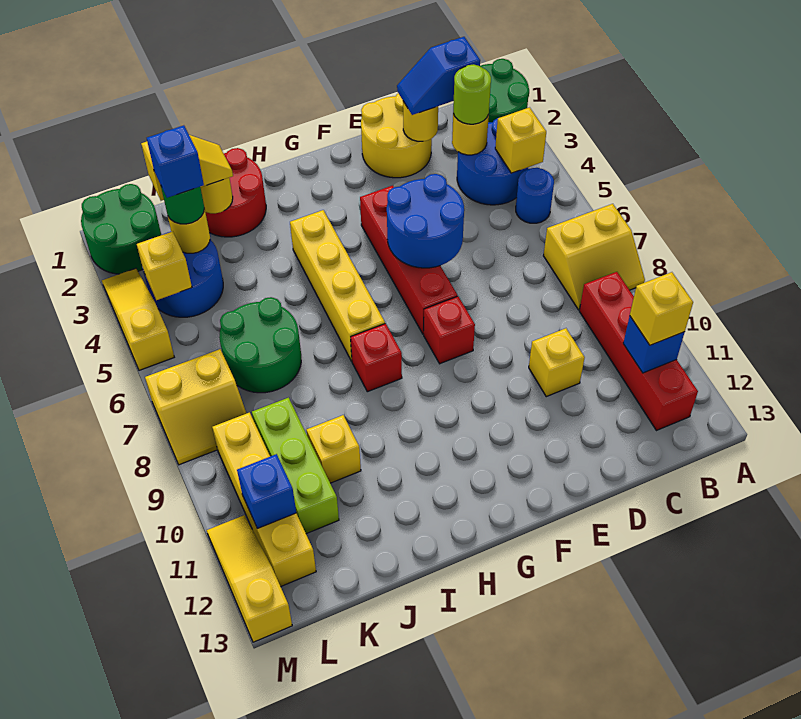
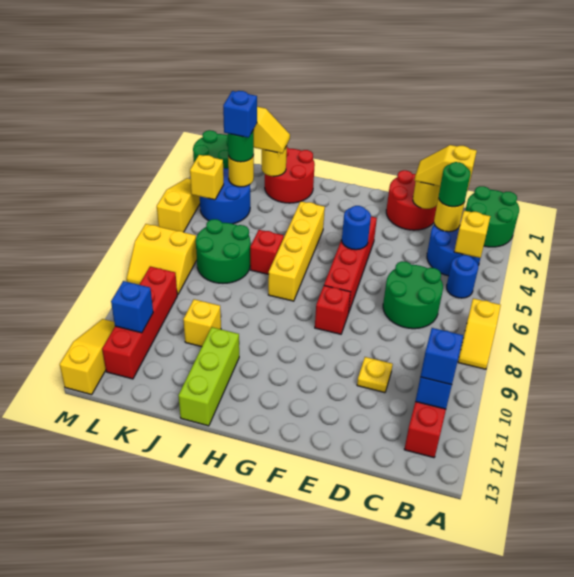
yellow 2x2 slope [544,204,645,310] -> yellow 1x2 slope [458,298,501,369]
yellow 1x1 brick [630,272,693,345] -> blue 1x1 brick [420,328,463,385]
blue 1x2 slope [397,37,480,115] -> yellow 1x2 slope [414,145,477,191]
lime 1x1 round brick [453,64,491,124] -> green 1x1 round brick [439,162,470,207]
none -> green 2x2 round brick [383,261,443,329]
yellow 2x2 round brick [361,93,432,178] -> red 2x2 round brick [386,170,437,230]
yellow 1x1 brick [529,328,585,397] -> yellow 1x1 plate [357,357,393,393]
blue 2x2 round brick [387,174,464,268] -> blue 1x1 round brick [342,206,371,250]
red 1x1 brick [351,323,402,392] -> red 1x1 brick moved to [250,230,284,274]
lime 1x3 brick [252,398,339,534] -> lime 1x3 brick moved to [178,327,239,426]
yellow 1x4 brick [212,413,316,587] -> red 1x4 brick [102,266,177,379]

